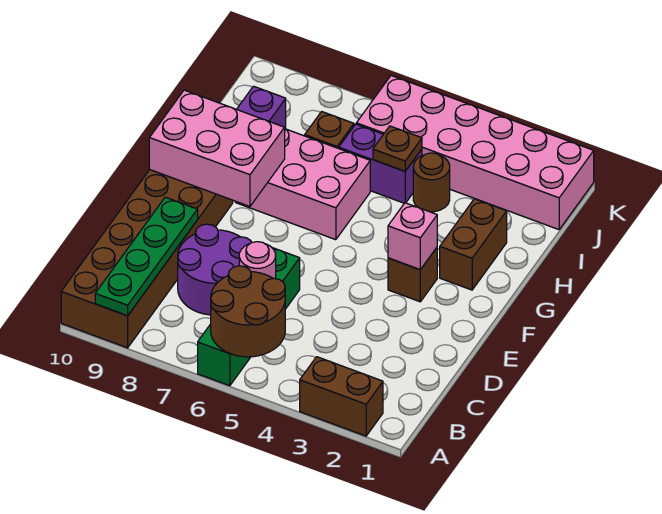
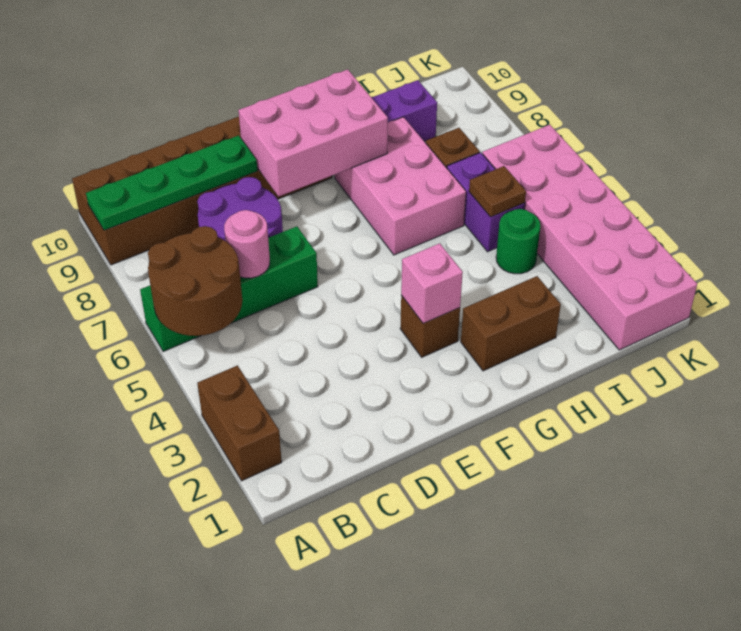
pink 2x3 brick [149,90,285,206] -> pink 2x3 brick turned to [238,69,388,197]
brown 1x1 round brick [413,153,450,212] -> green 1x1 round brick [496,209,540,274]

